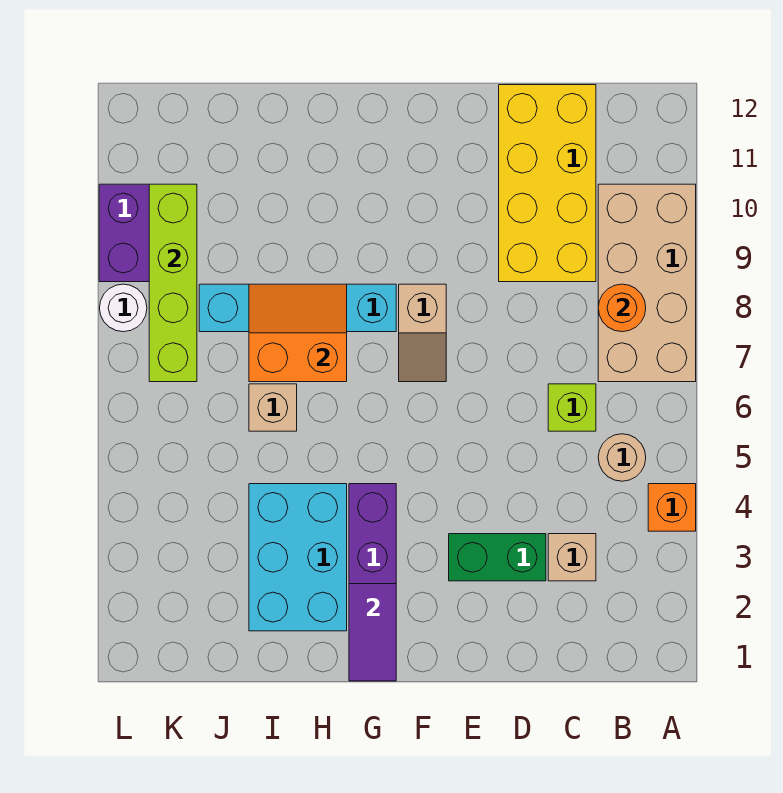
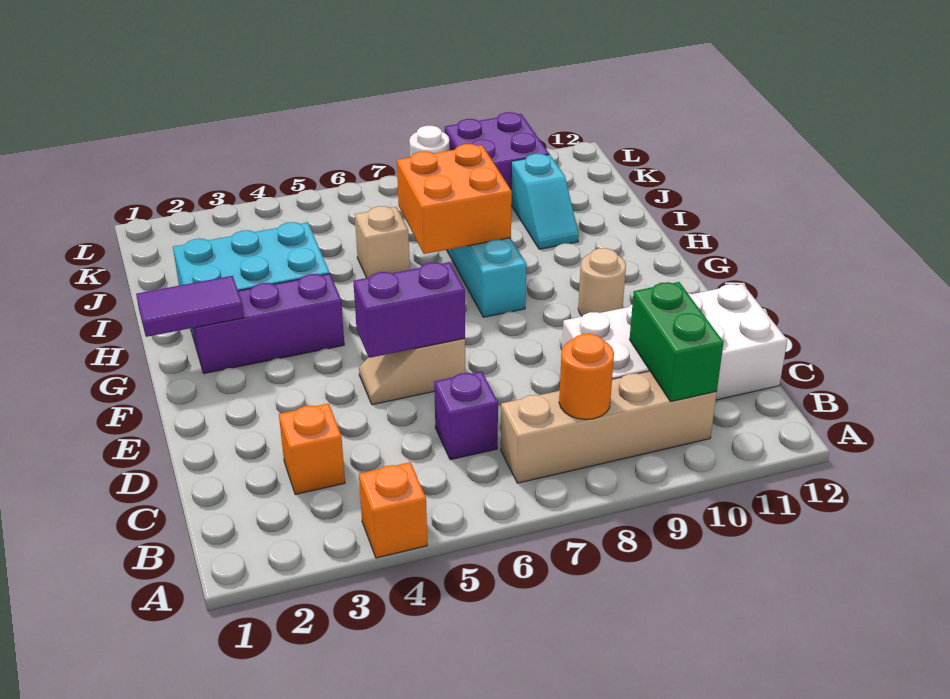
tan 2x4 brick [598,184,696,382] -> tan 1x4 brick [501,371,717,483]
tan 1x1 round brick [598,434,646,481] -> tan 1x1 round brick moved to [578,248,626,316]
tan 1x1 brick [548,534,596,581] -> orange 1x1 brick [279,403,345,495]
lime 1x1 brick [548,384,596,431] -> purple 1x1 brick [434,371,498,460]
yellow 2x4 brick [499,85,596,282] -> white 2x4 brick [562,284,787,400]
green 1x2 brick [449,534,546,581] -> green 1x2 brick moved to [630,282,724,402]
none -> purple 1x2 brick [353,262,465,358]
tan 1x2 slope [399,284,446,382] -> tan 1x2 slope moved to [359,338,465,405]
orange 2x2 slope [249,284,347,382] -> orange 2x2 brick [397,144,512,254]
none -> cyan 1x2 slope [511,154,579,249]
lime 1x4 brick [149,184,197,382] -> none

